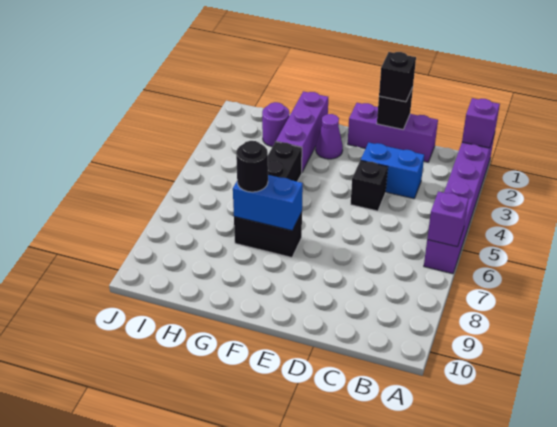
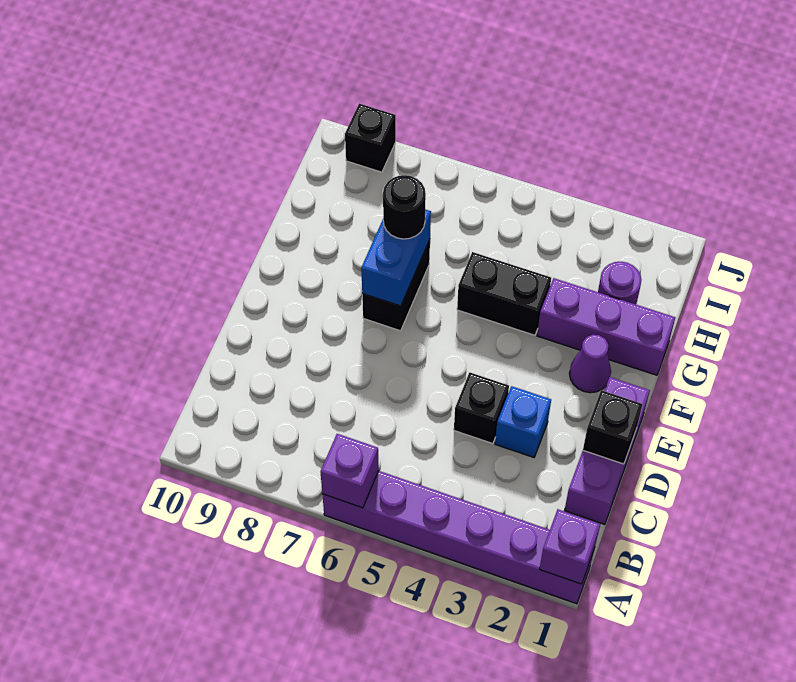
blue 1x2 brick [361,143,424,199] -> blue 1x1 brick [495,386,551,457]
black 1x1 brick [379,52,416,102] -> black 1x1 brick moved to [345,104,396,172]

